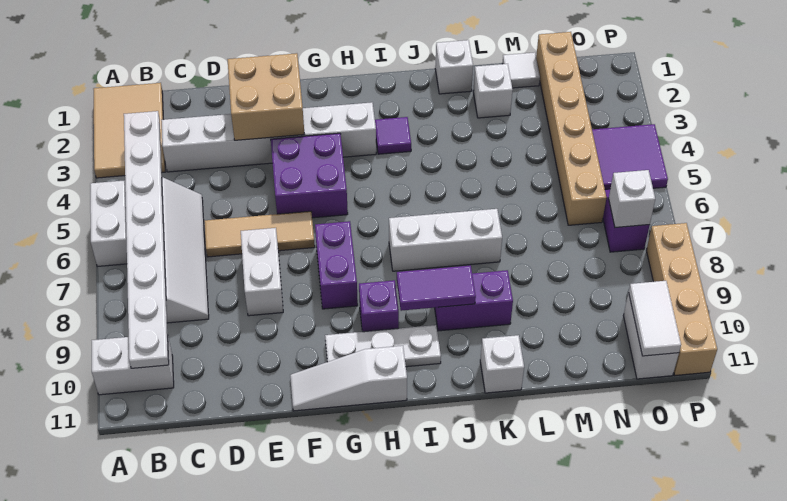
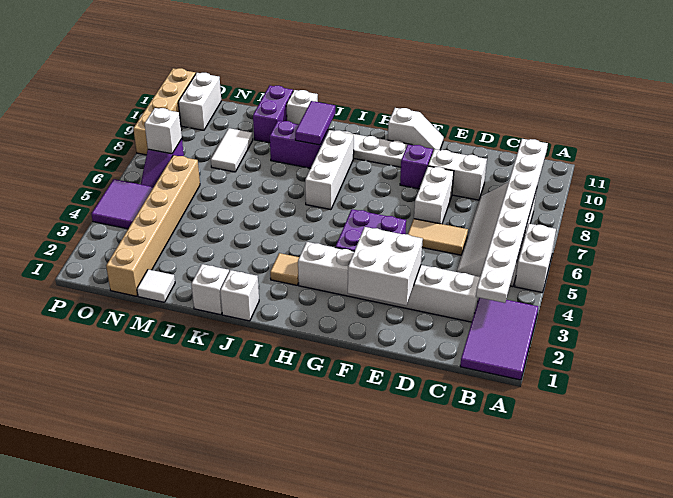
tan 2x3 tile [94,83,165,178] -> purple 2x3 tile [460,298,538,380]
white 1x2 brick [92,337,174,395] -> white 1x2 brick moved to [428,149,487,200]
tan 1x3 tile [204,211,315,257] -> tan 1x2 tile [408,219,468,255]
tan 2x2 brick [228,53,304,140] -> white 2x2 brick [348,227,423,305]
white 1x3 slope [290,346,407,411] -> white 1x2 slope [388,108,444,151]
purple 1x2 brick [315,221,358,309] -> purple 1x2 brick moved to [253,85,293,143]
purple 1x1 brick [359,280,399,332] -> purple 1x1 brick moved to [400,144,433,189]
purple 1x1 tile [375,117,411,154] -> tan 1x1 tile [270,253,299,285]
white 1x3 brick [389,209,502,271] -> white 1x3 brick turned to [305,130,354,210]
purple 1x2 tile [397,265,476,311] -> purple 1x2 tile turned to [295,101,335,145]
white 1x1 brick [473,64,513,118] -> white 1x1 brick moved to [220,270,259,321]
white 1x2 tile [629,281,681,356] -> white 1x2 tile moved to [211,128,253,172]

